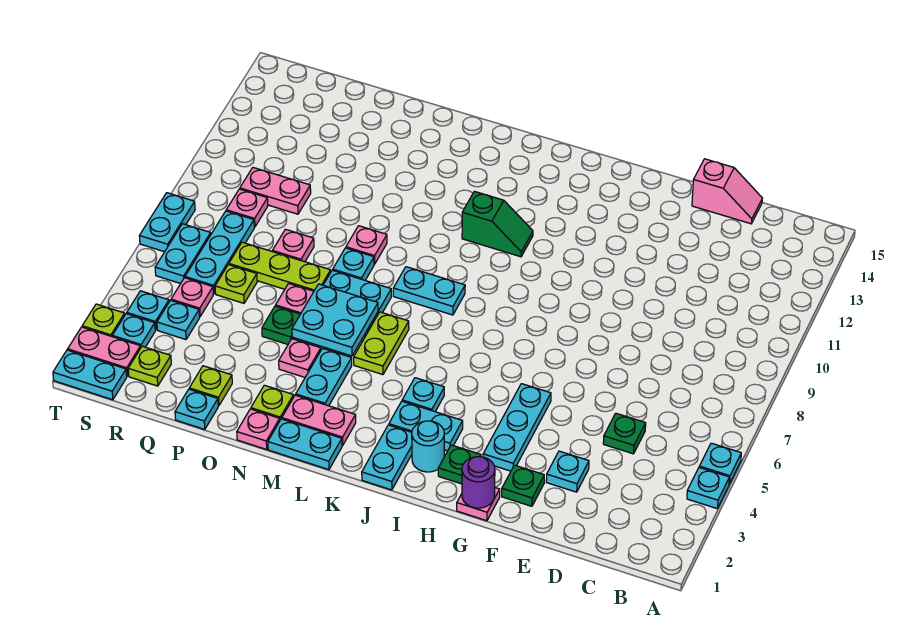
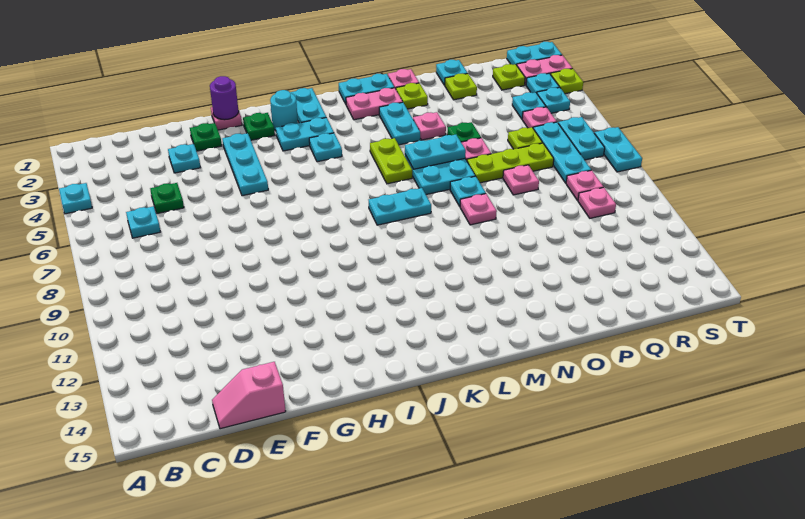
cyan 1x1 plate [699,443,741,484] -> cyan 1x1 plate moved to [126,206,160,238]
green 1x2 slope [462,191,533,257] -> none
cyan 2x2 plate [292,284,378,356] -> cyan 1x2 plate [405,135,466,169]
pink 1x2 plate [240,168,311,214] -> pink 1x1 plate [578,187,616,218]

